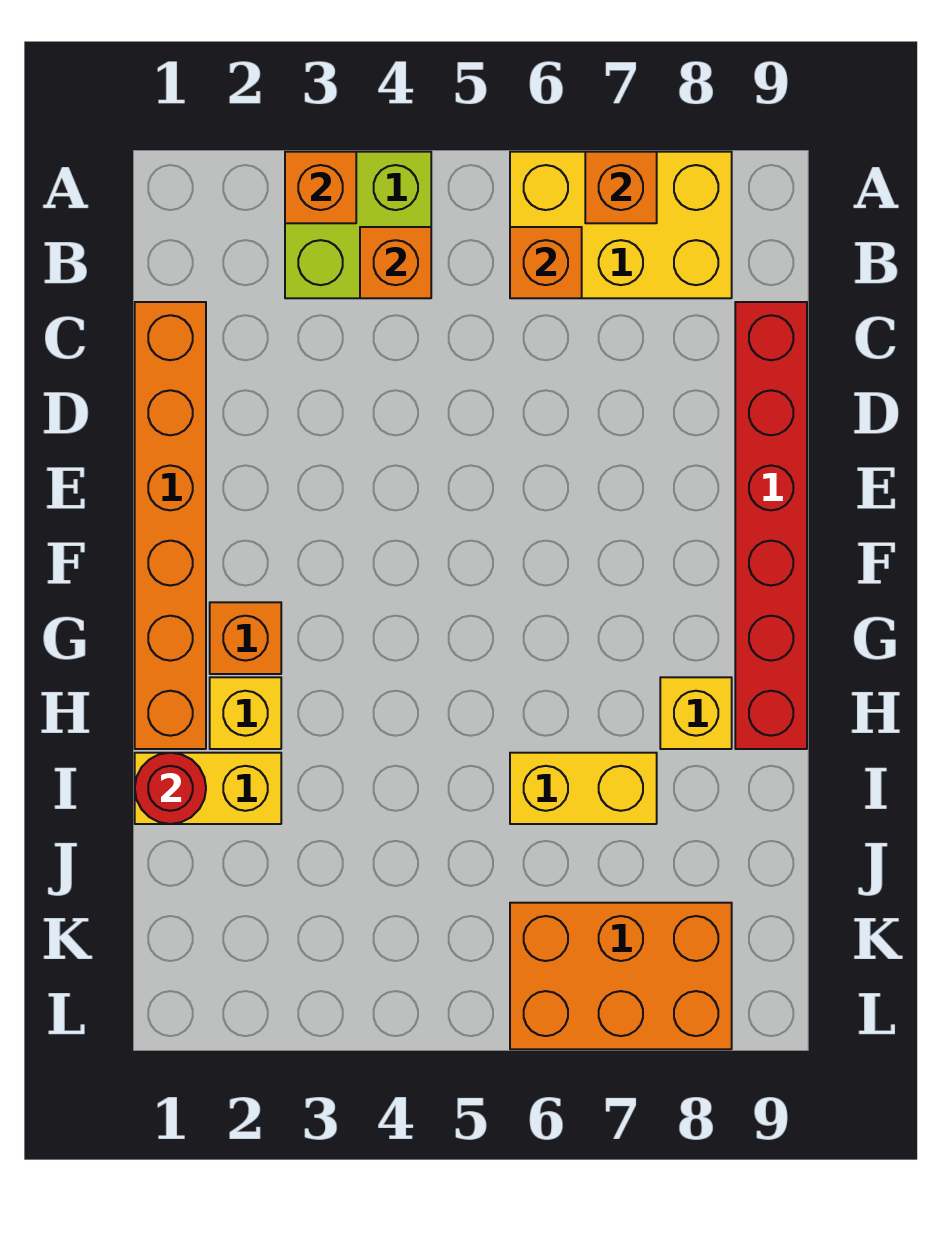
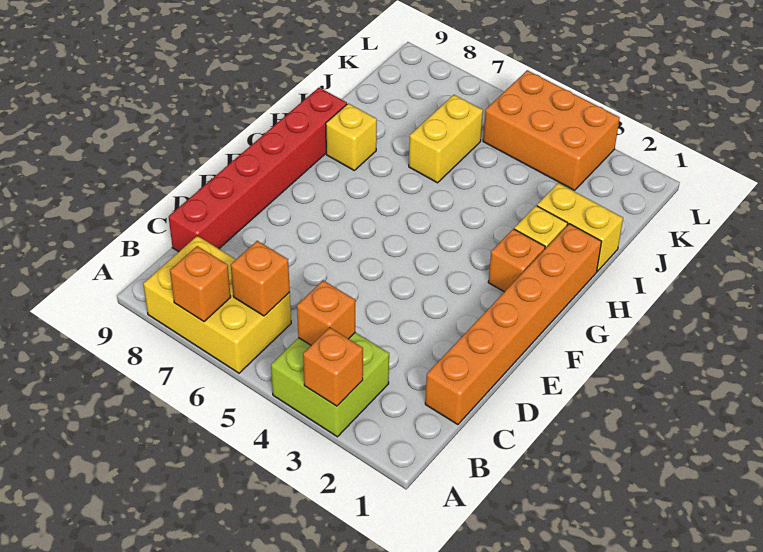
red 1x1 round brick [135,753,206,824] -> none
yellow 1x2 brick [510,753,657,824] -> yellow 1x2 brick turned to [409,95,483,183]
orange 2x3 brick [510,903,732,1049] -> orange 2x3 brick moved to [483,70,620,190]

